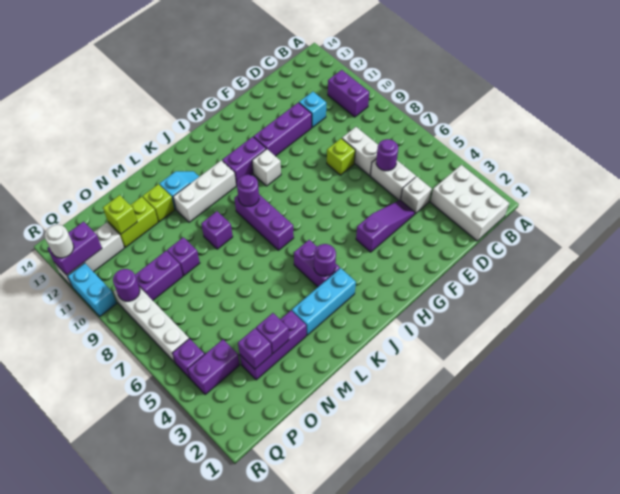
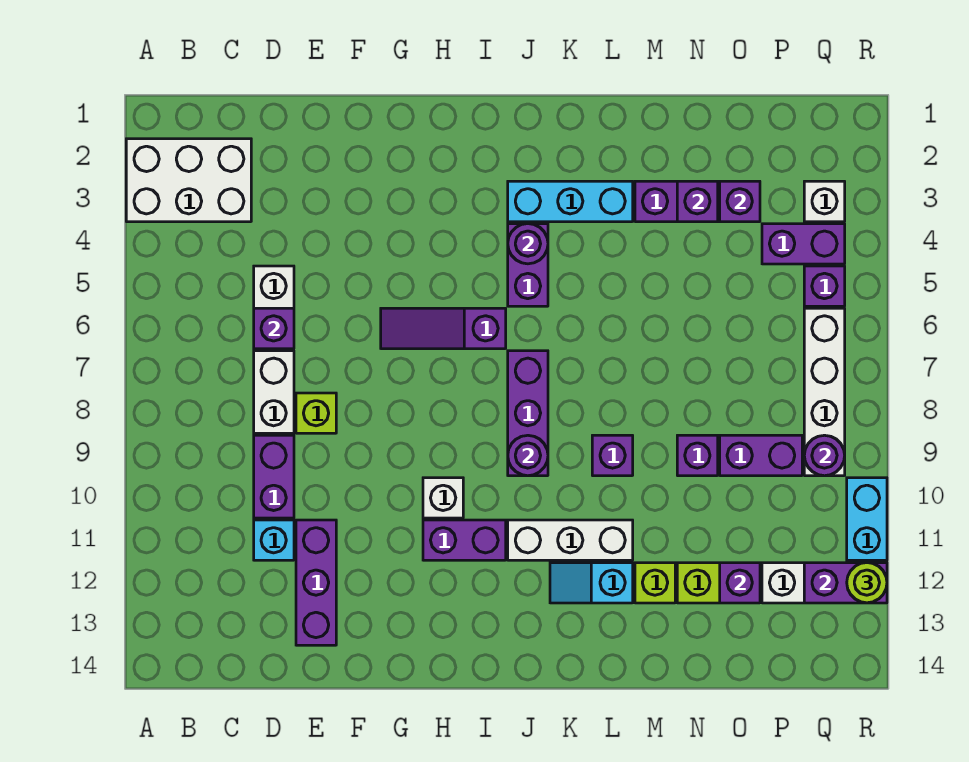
white 2x3 brick [430,165,509,241] -> white 2x3 brick turned to [126,139,251,222]
purple 1x2 brick [328,70,369,117] -> purple 1x2 brick moved to [254,435,294,518]
white 1x1 brick [401,176,432,214] -> white 1x1 brick moved to [804,181,845,222]
purple 1x1 round brick [376,139,398,171] -> purple 1x1 brick [254,308,294,349]
purple 1x3 slope [356,200,415,252] -> purple 1x3 slope moved to [381,308,506,349]
purple 1x3 brick [254,103,312,156] -> purple 1x3 brick turned to [296,520,336,645]
lime 1x1 brick [103,195,137,234] -> purple 1x1 brick [720,563,760,603]
white 1x1 round brick [45,225,74,258] -> lime 1x1 round brick [847,563,887,603]

